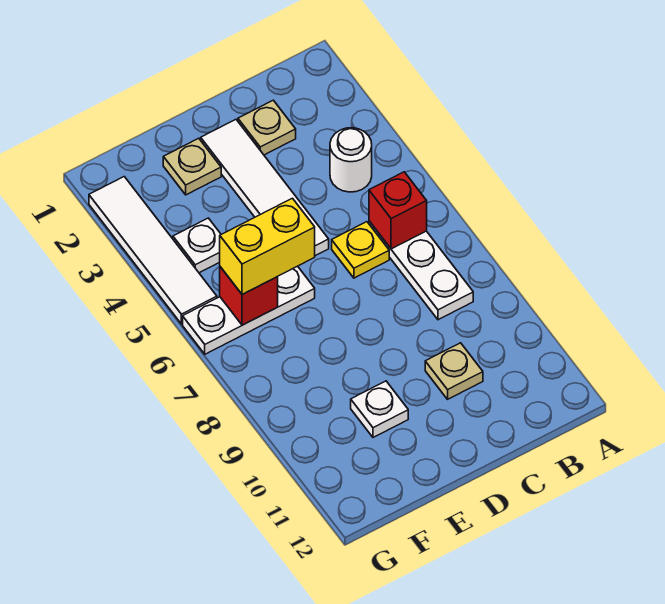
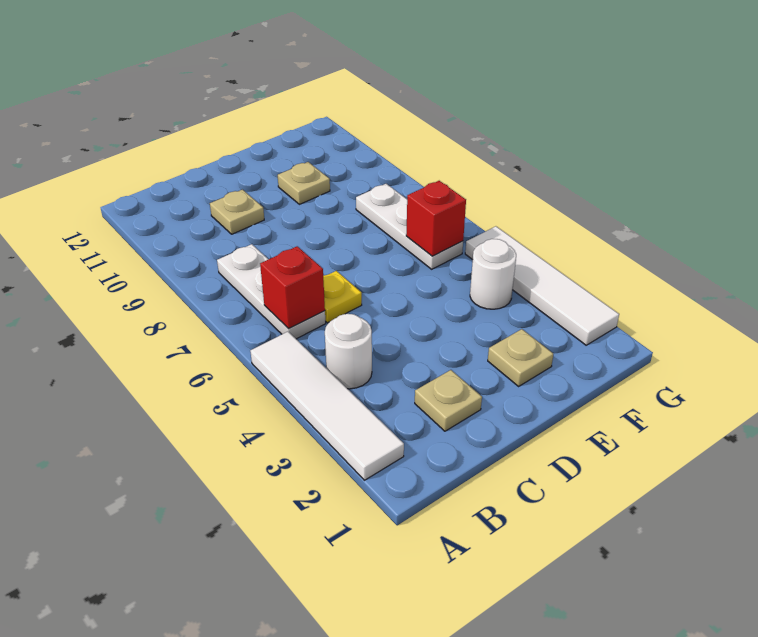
white 1x4 tile [201,119,329,256] -> white 1x4 tile moved to [250,332,404,480]
white 1x3 plate [183,266,315,354] -> white 1x3 plate turned to [356,184,463,269]
yellow 1x2 brick [220,198,315,295] -> none
white 1x1 plate [351,381,408,437] -> tan 1x1 plate [278,162,330,204]
white 1x1 plate [173,218,221,273] -> white 1x1 round brick [470,239,516,309]

